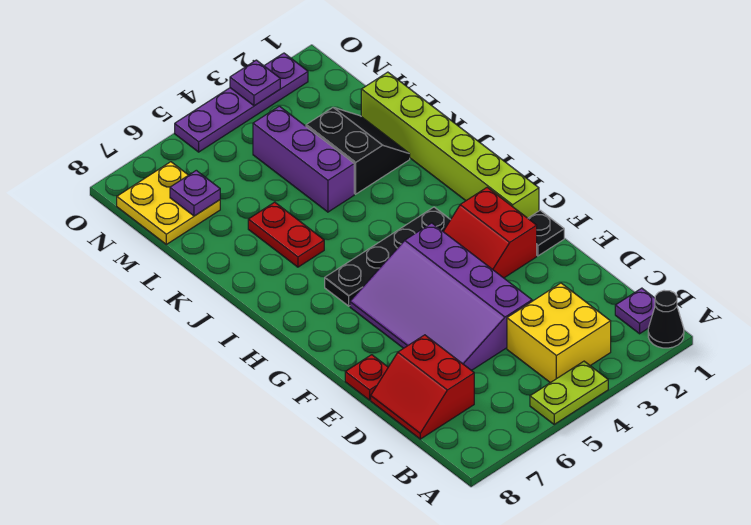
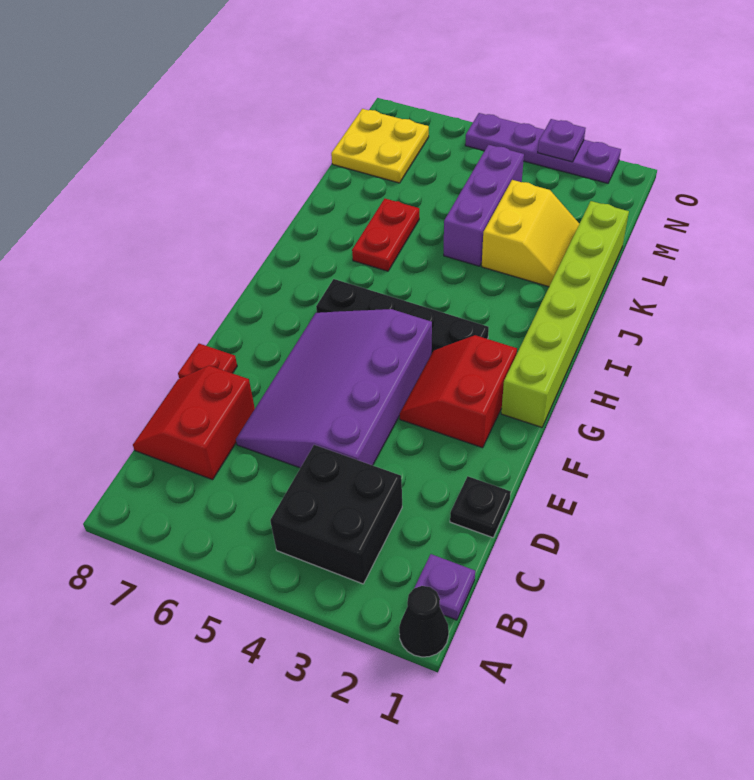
lime 1x2 plate [530,361,608,424] -> none
yellow 2x2 brick [507,283,611,383] -> black 2x2 brick [270,445,402,584]
black 1x1 plate [528,210,564,256] -> black 1x1 plate moved to [450,476,511,538]
black 2x2 slope [306,108,410,194] -> yellow 2x2 slope [482,180,579,287]
purple 1x1 plate [170,170,220,216] -> none

